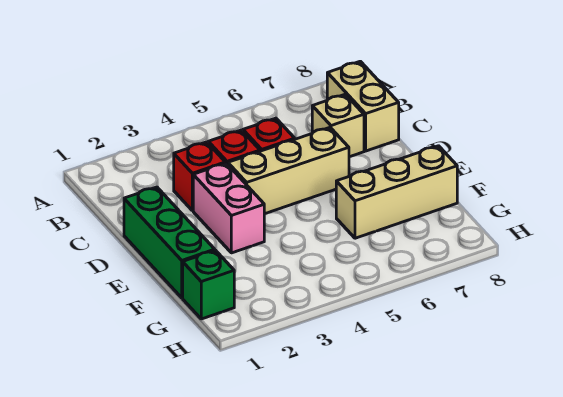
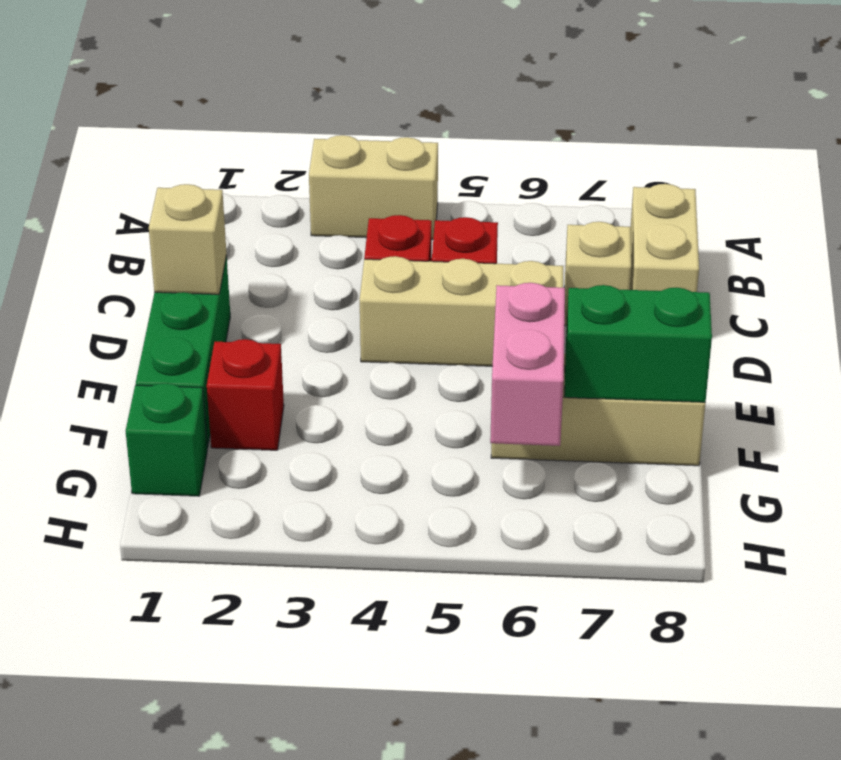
none -> tan 1x2 brick [309,135,438,240]
red 1x1 brick [174,142,225,211] -> red 1x1 brick moved to [207,339,284,450]
none -> tan 1x1 brick [149,184,227,294]
pink 1x2 brick [193,163,264,253] -> pink 1x2 brick moved to [490,283,565,446]
none -> green 1x2 brick [565,285,712,402]

